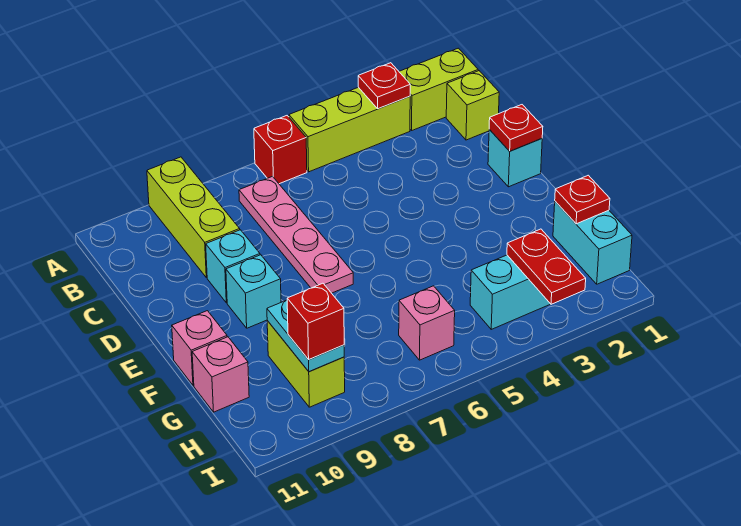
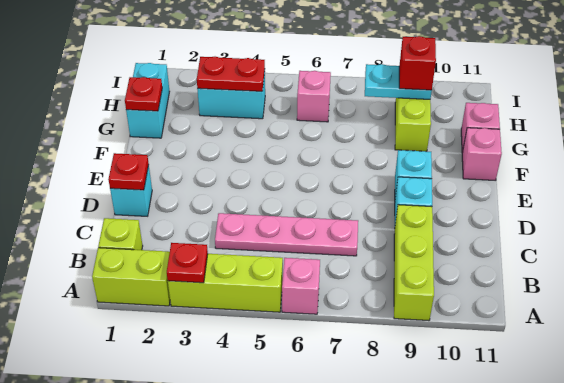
red 1x1 brick [254,116,307,184] -> pink 1x1 brick [282,258,320,314]
pink 1x4 plate [239,177,353,293] -> pink 1x4 plate turned to [215,213,358,256]
cyan 1x2 plate [267,300,344,371] -> cyan 1x2 plate turned to [365,64,432,99]
red 1x2 plate [507,229,586,304] -> red 1x2 plate turned to [197,57,265,91]

